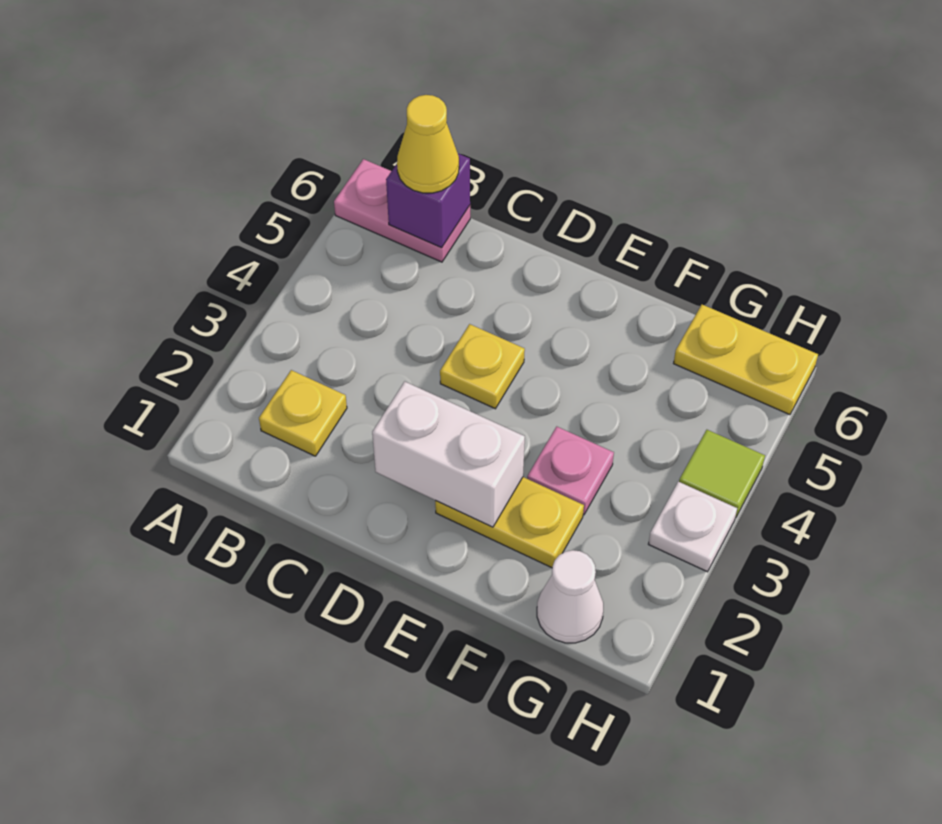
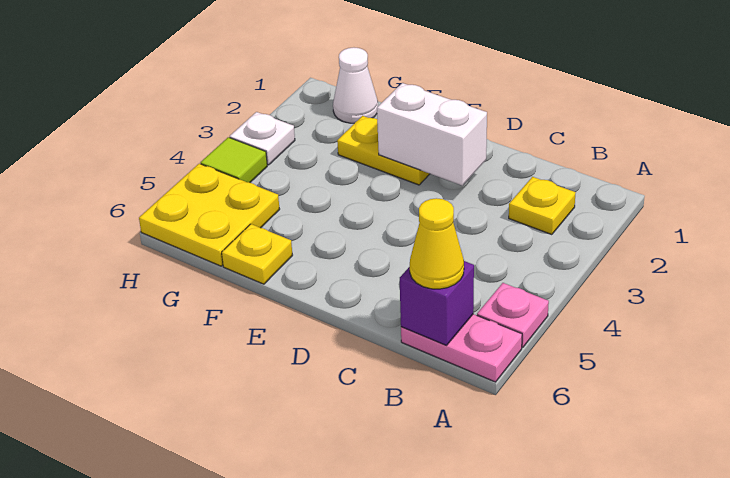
yellow 1x1 plate [440,324,525,409] -> yellow 1x1 plate moved to [222,224,292,284]
pink 1x1 plate [527,427,614,515] -> pink 1x1 plate moved to [477,283,549,348]
yellow 1x2 plate [674,305,818,415] -> yellow 2x2 plate [139,164,280,266]

